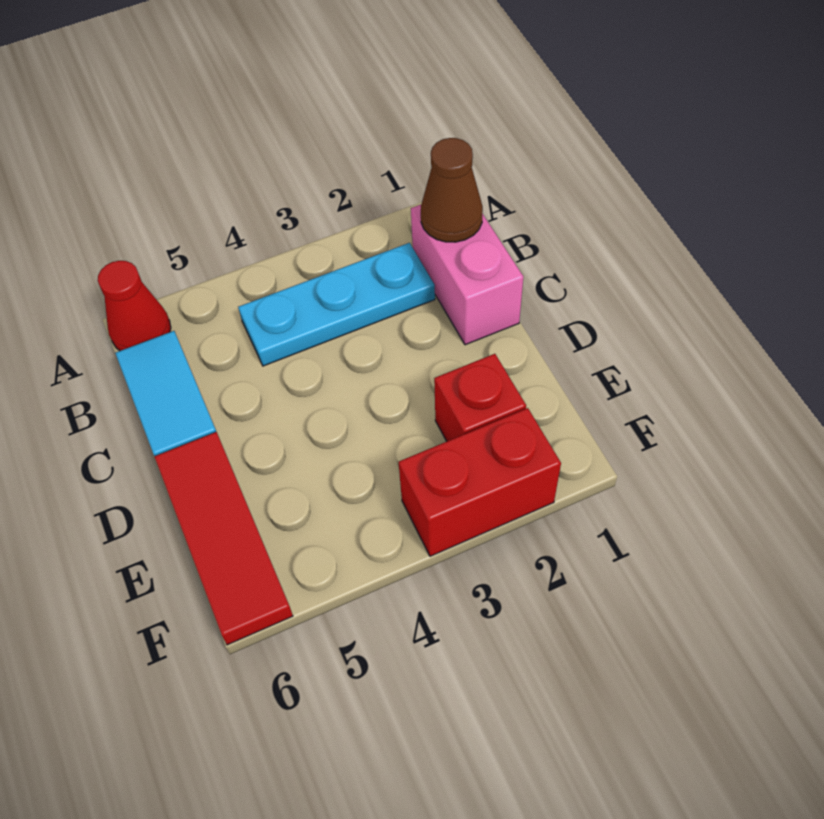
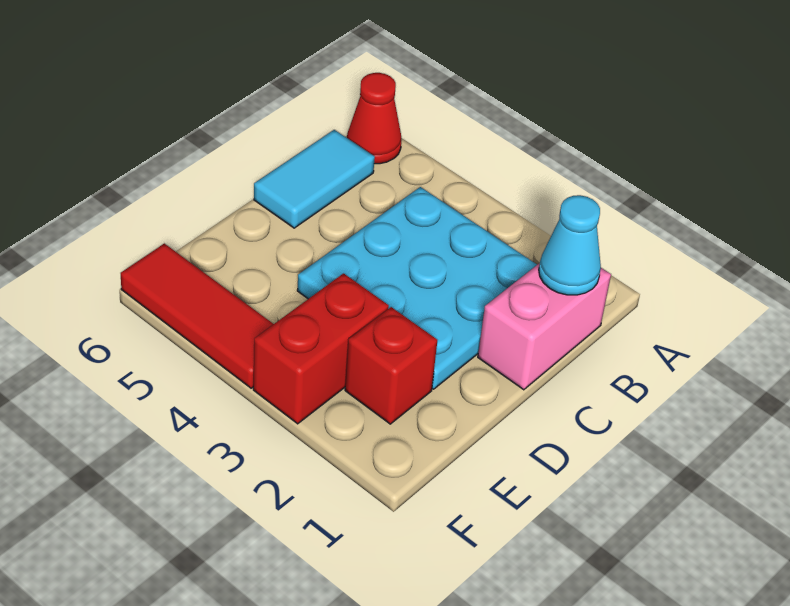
brown 1x1 cone [421,138,483,242] -> cyan 1x1 cone [539,195,601,295]
cyan 1x3 plate [238,243,435,366] -> cyan 3x3 plate [297,187,537,389]
red 1x3 tile [154,432,293,645] -> red 1x3 tile turned to [121,243,273,388]
red 1x2 brick [399,408,561,556] -> red 1x2 brick turned to [253,273,389,424]

